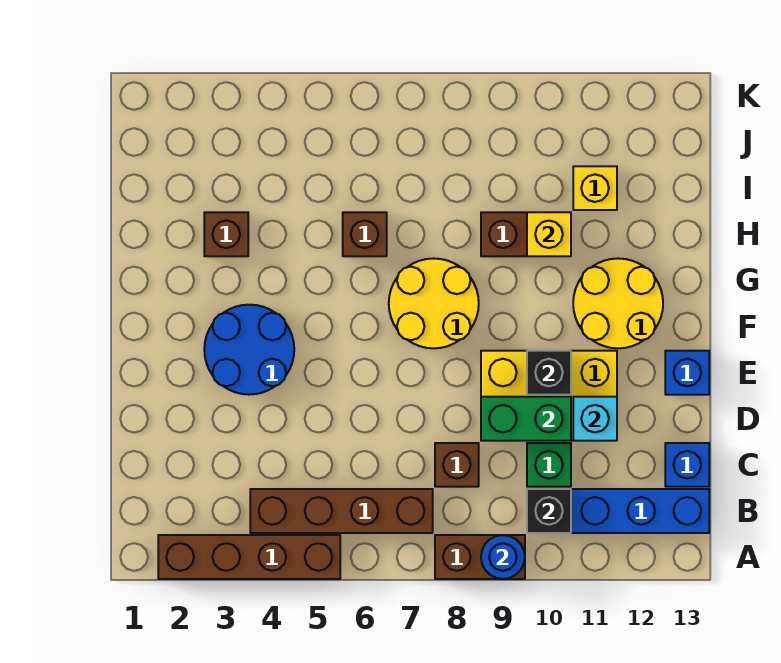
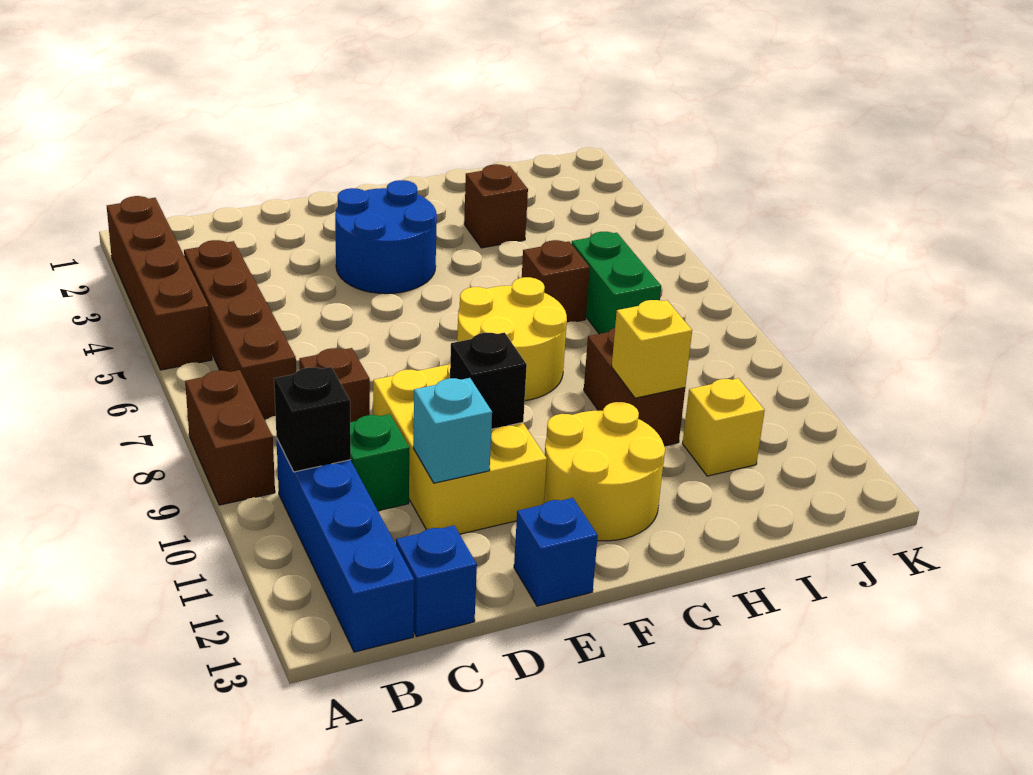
blue 1x1 round brick [481,535,525,579] -> none
green 1x2 brick [481,397,571,441] -> green 1x2 brick moved to [572,232,661,334]

